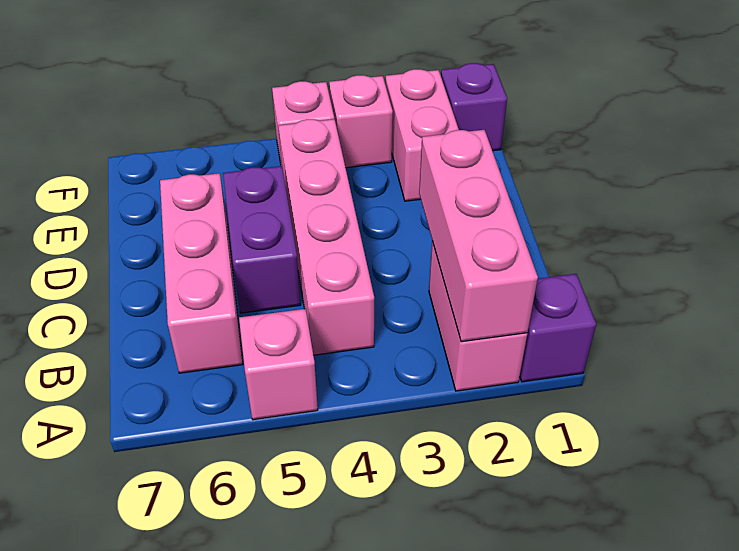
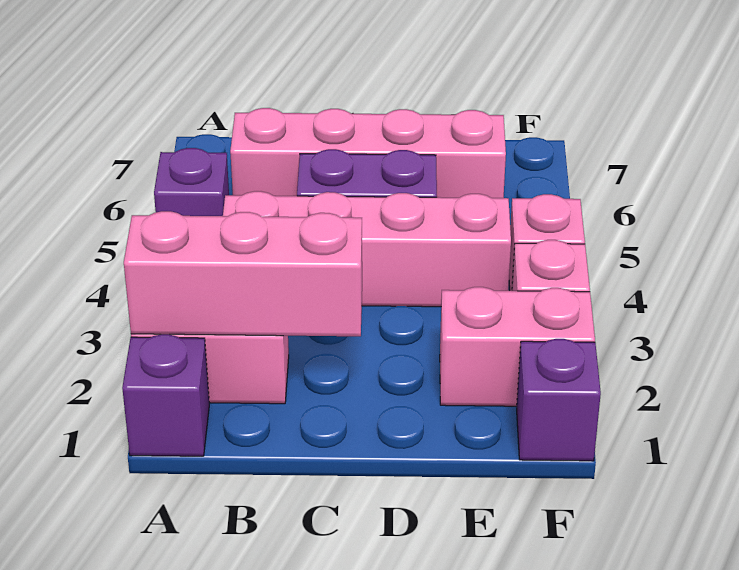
pink 1x1 brick [239,309,318,420] -> purple 1x1 brick [154,148,229,216]
pink 1x3 brick [160,173,243,373] -> pink 1x4 brick [230,108,506,198]

